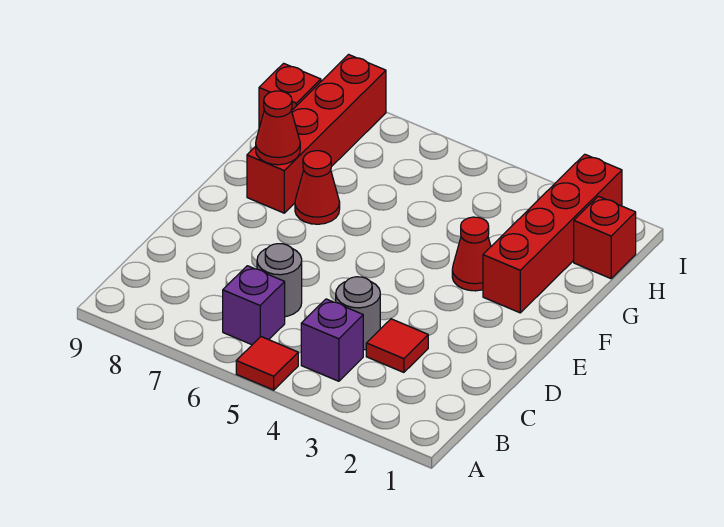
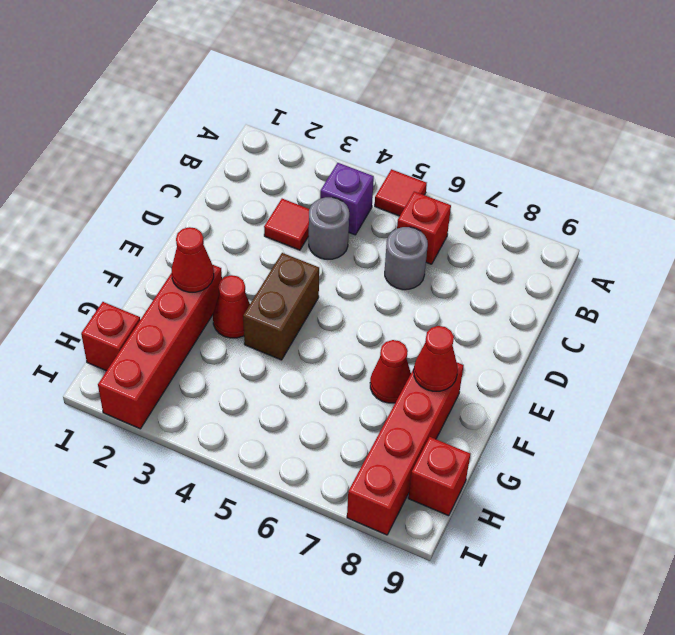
purple 1x1 brick [223,266,285,345] -> red 1x1 brick [397,191,451,264]
none -> brown 1x2 brick [243,253,319,360]
none -> red 1x1 cone [172,227,214,292]

